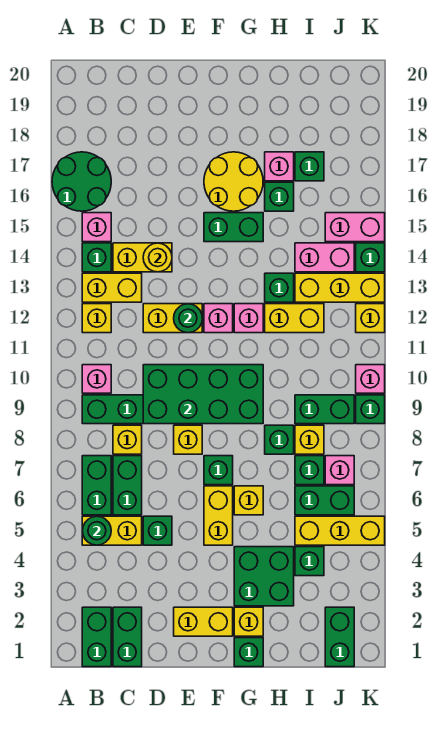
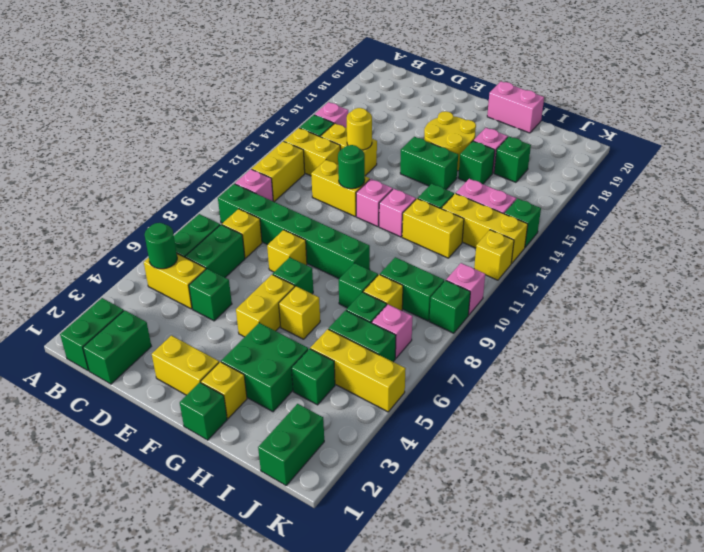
green 2x2 round brick [52,152,111,211] -> none
yellow 1x1 brick [82,304,111,333] -> yellow 1x2 brick [252,141,305,202]
green 2x4 brick [143,365,263,424] -> none
pink 1x2 brick [325,213,385,242] -> pink 1x2 brick moved to [487,81,544,133]

